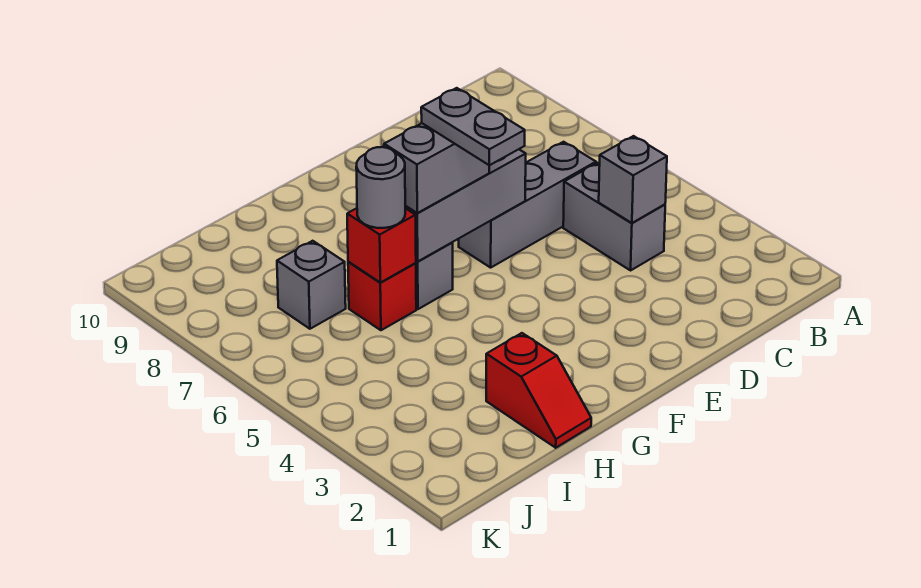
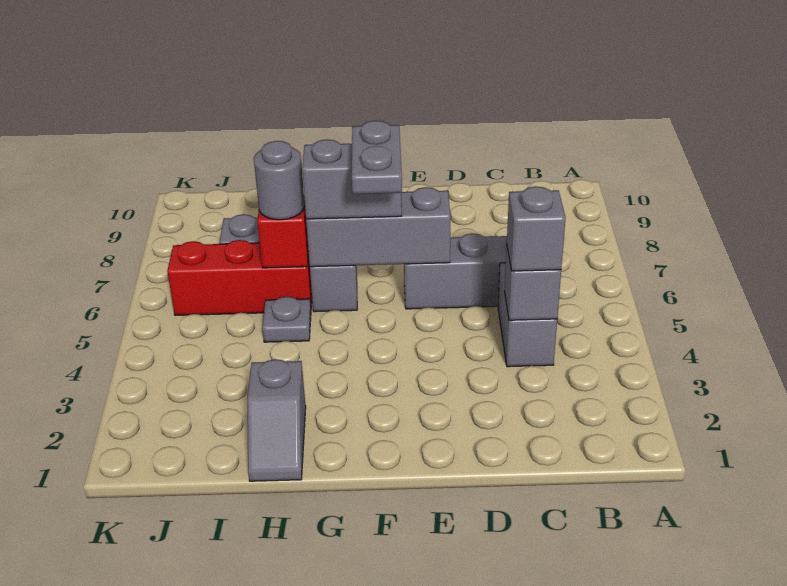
none -> grey 1x1 brick [507,186,566,271]
red 1x2 slope [486,333,591,448] -> grey 1x2 slope [248,359,306,481]
none -> grey 1x1 plate [262,297,311,342]
red 1x1 brick [348,262,416,330] -> red 1x3 brick [167,240,312,315]

